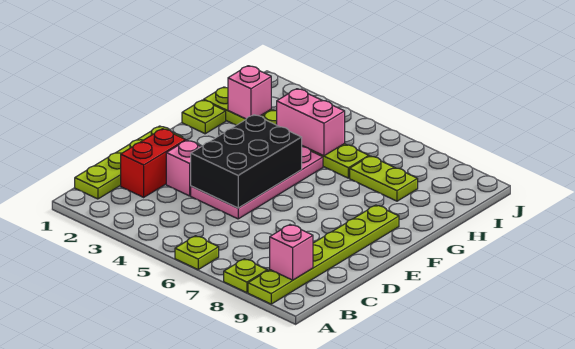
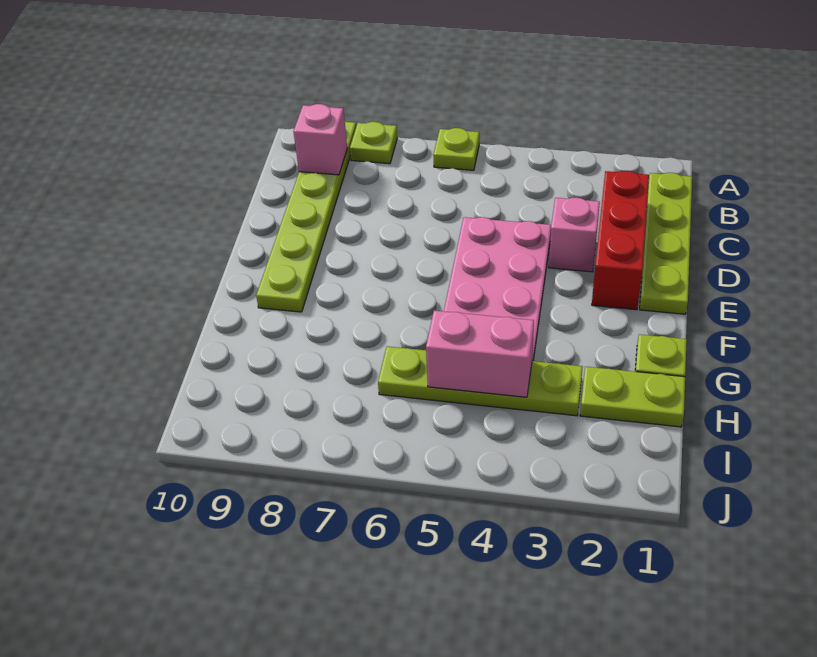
red 1x2 brick [121,129,186,197] -> red 1x3 brick [592,171,649,310]
black 2x3 brick [191,115,302,208] -> none
pink 1x1 brick [228,66,271,119] -> none
lime 1x2 plate [350,156,418,201] -> none

